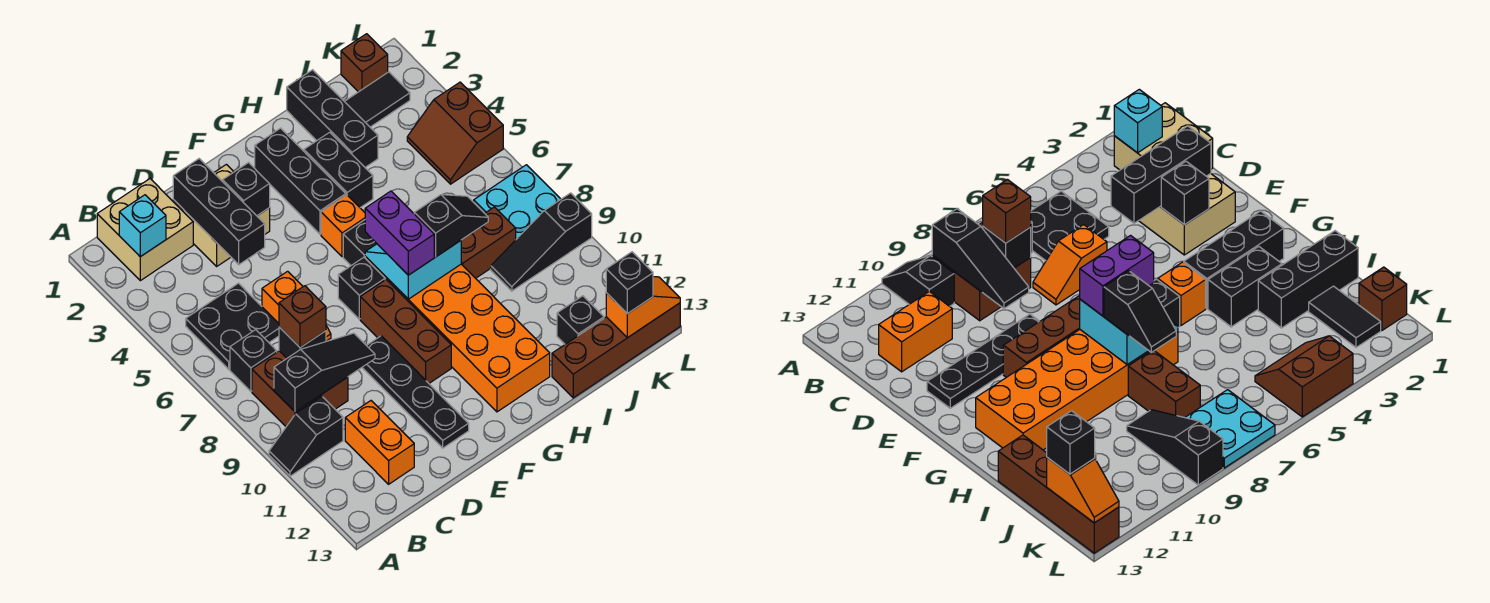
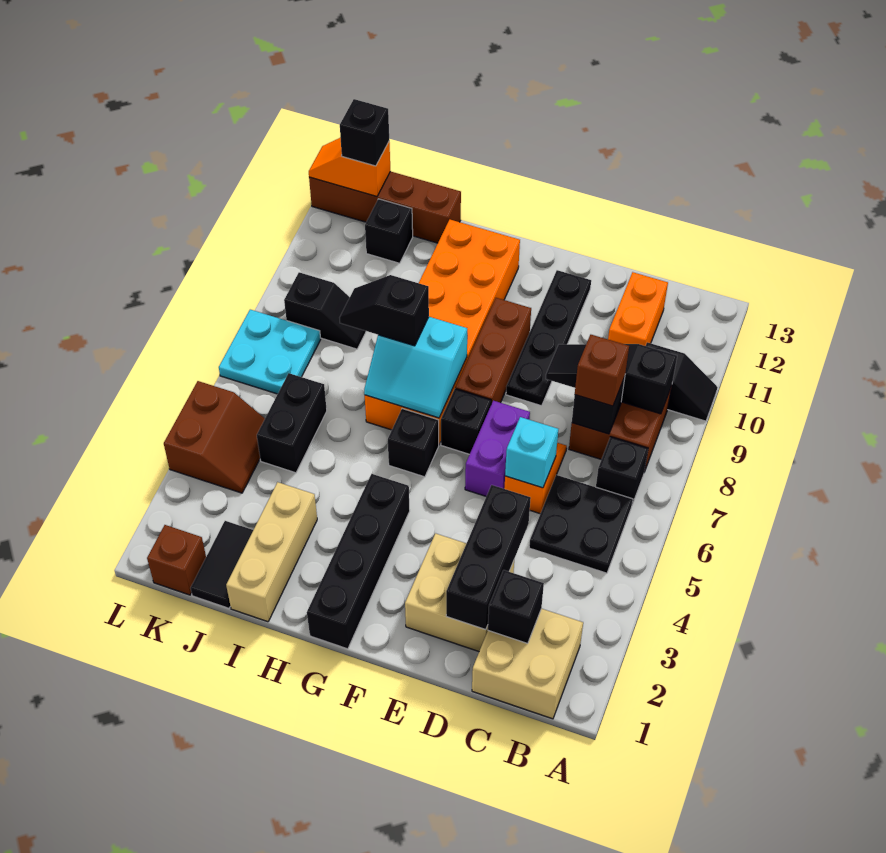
cyan 1x1 brick [119,195,166,257] -> cyan 1x1 brick moved to [505,417,558,488]
black 1x1 brick [223,163,270,216] -> black 1x1 brick moved to [488,570,544,643]
black 1x3 brick [255,128,346,234] -> black 1x4 brick [307,474,410,649]
orange 1x1 brick [321,195,365,257] -> none
purple 1x2 brick [365,191,434,275] -> purple 1x2 brick moved to [465,401,530,496]
black 1x2 brick [304,132,373,208] -> black 1x2 brick moved to [257,373,327,473]
black 1x3 brick [287,70,378,167] -> tan 1x3 brick [226,482,317,622]
brown 1x2 brick [461,207,516,278] -> none
black 1x2 tile [344,72,410,127] -> black 1x2 tile turned to [190,521,253,608]
black 1x3 slope [491,193,592,291] -> black 1x2 slope [284,272,366,349]

